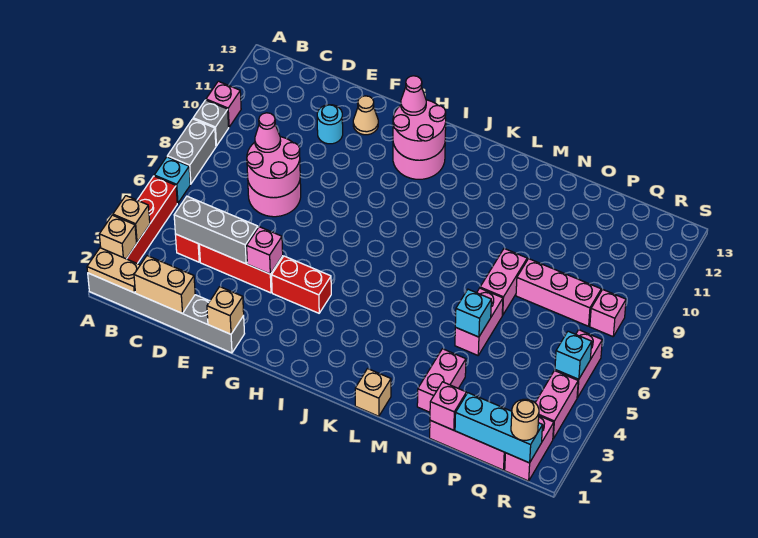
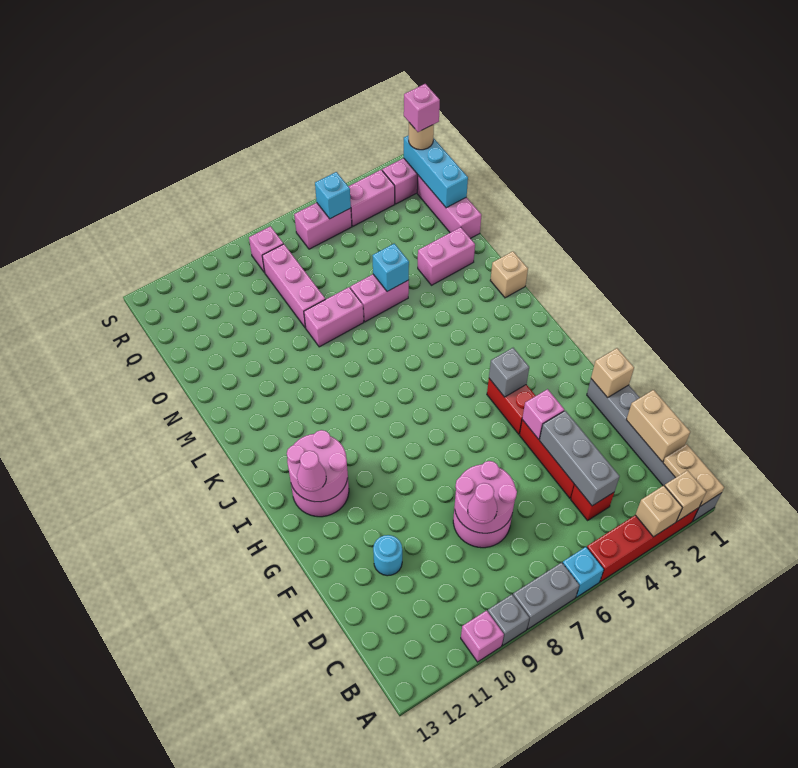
tan 1x1 cone [353,96,378,135] -> none
none -> grey 1x1 brick [489,348,529,397]
pink 1x1 brick [430,382,466,430] -> pink 1x1 brick moved to [404,84,440,132]

